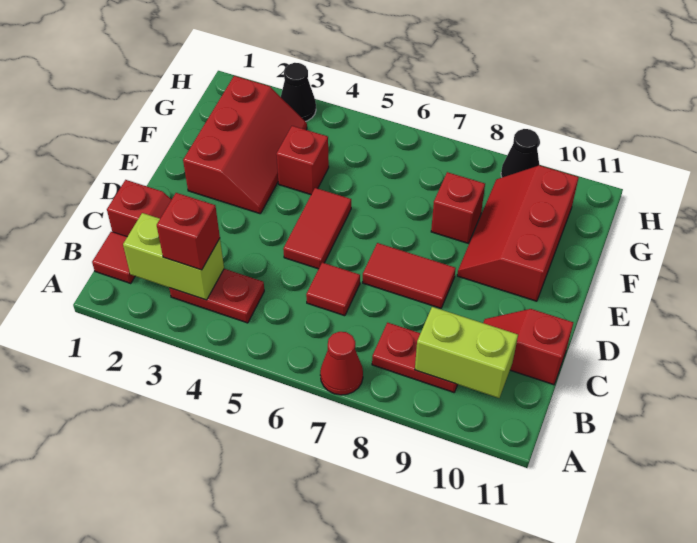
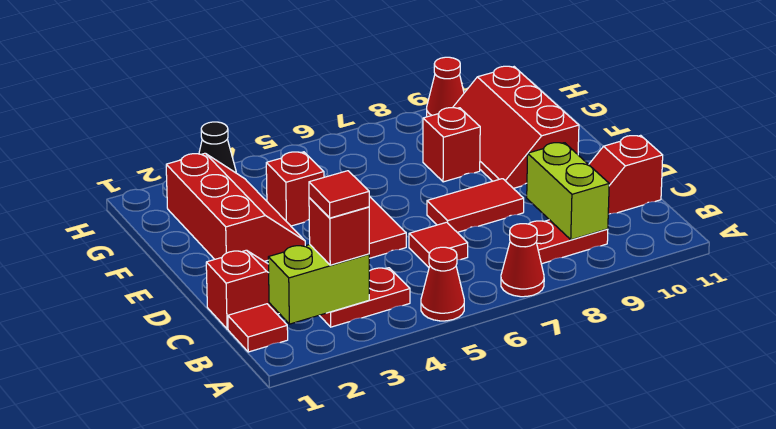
none -> red 1x1 cone [421,247,464,321]
none -> red 1x1 tile [309,171,369,218]
lime 1x2 brick [415,307,518,398] -> lime 1x2 brick turned to [527,143,609,240]
black 1x1 cone [501,129,539,177] -> red 1x1 cone [427,57,464,117]

